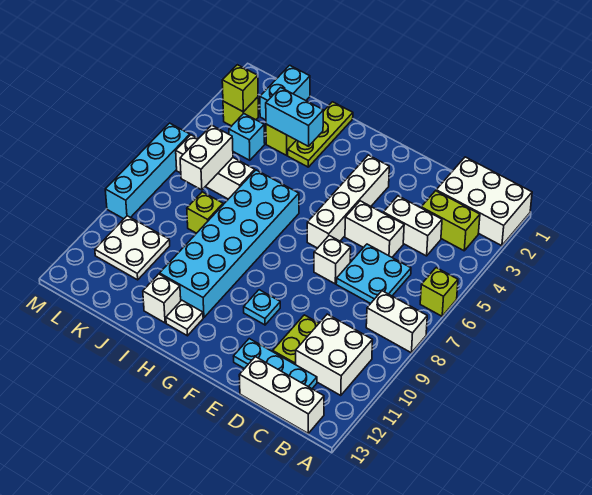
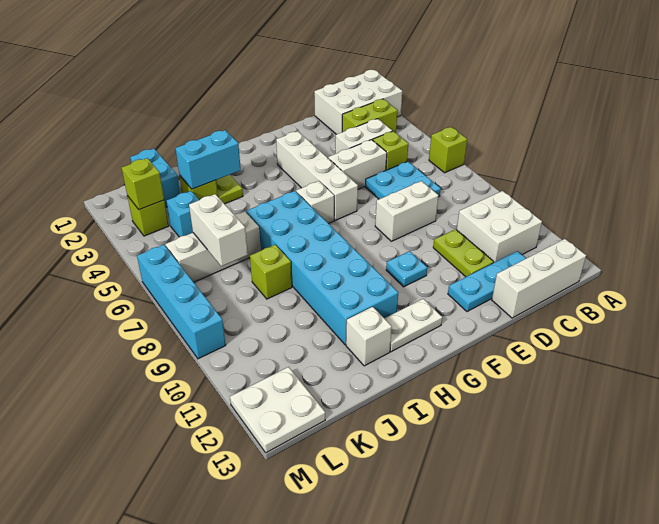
white 1x2 brick [366,291,427,353] -> white 1x2 brick moved to [375,181,438,241]
none -> lime 1x1 brick [373,131,408,170]
white 1x1 brick [314,236,351,284] -> white 1x1 brick moved to [296,181,334,224]
white 1x1 plate [166,300,203,336] -> white 1x2 plate [384,299,442,352]
white 2x2 plate [95,216,170,280] -> white 2x2 plate moved to [230,367,325,453]

